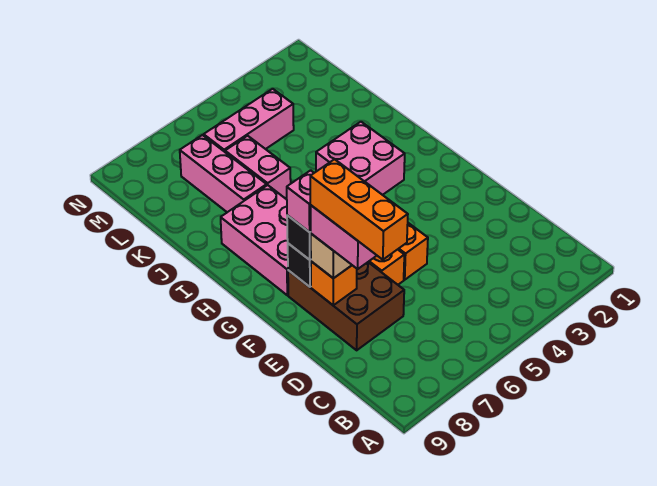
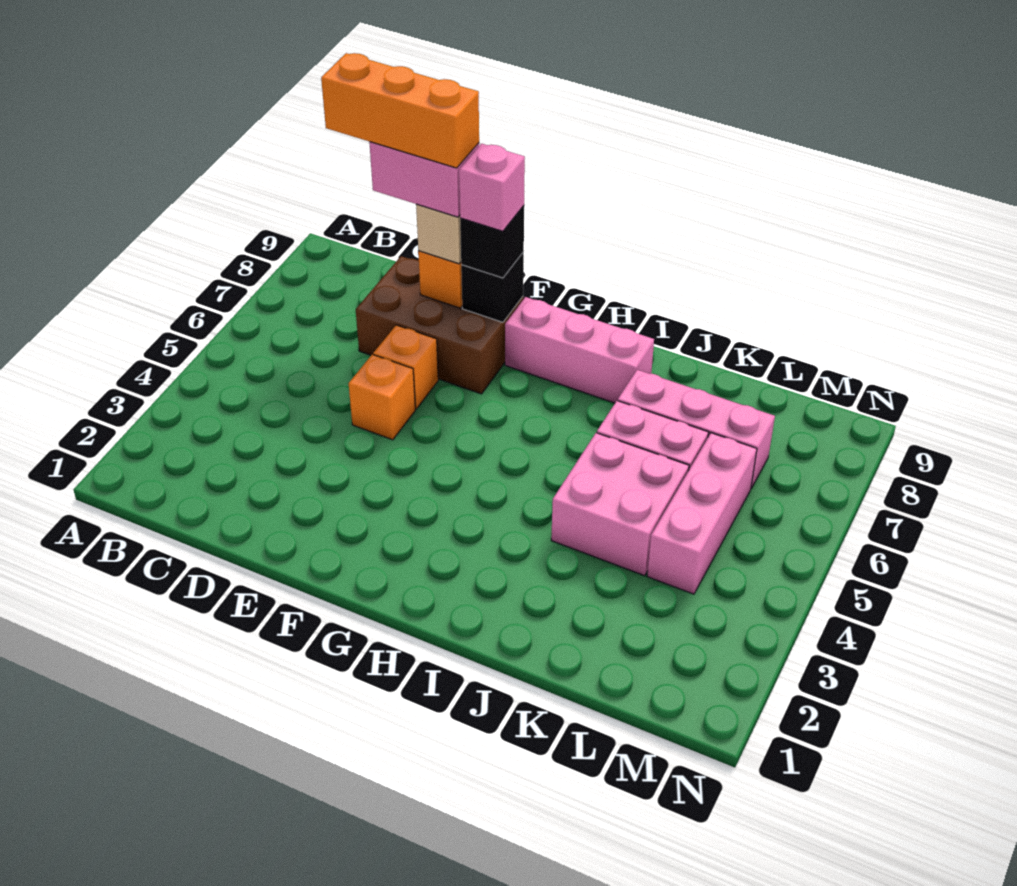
pink 2x3 brick [221,185,288,295] -> pink 1x3 brick [505,297,654,403]
pink 2x2 brick [316,122,405,195] -> pink 2x2 brick moved to [551,433,689,576]

